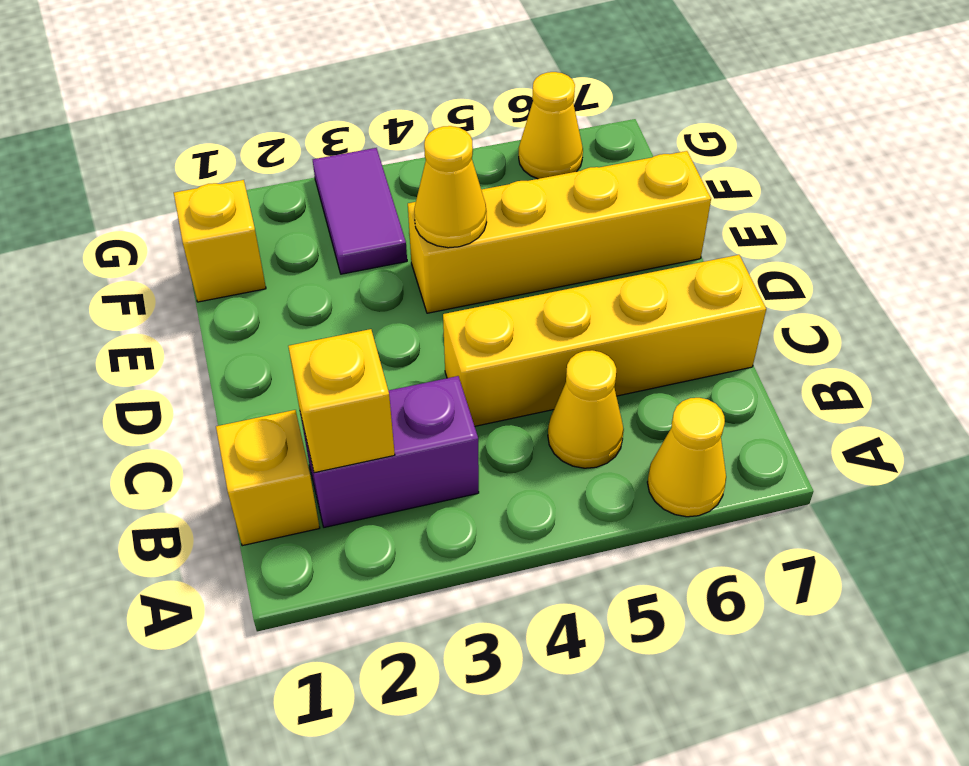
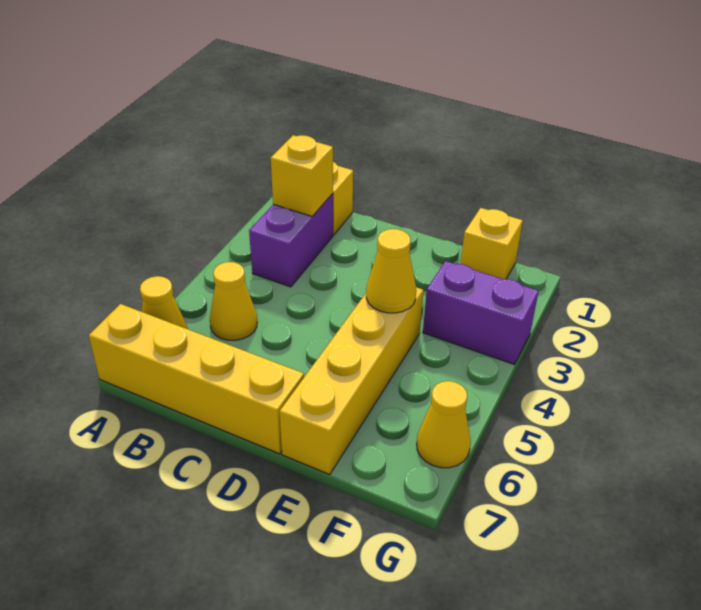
yellow 1x4 brick [443,255,766,426] -> yellow 1x4 brick turned to [89,304,304,454]
purple 1x2 tile [313,148,407,274] -> purple 1x2 brick [423,261,539,364]

